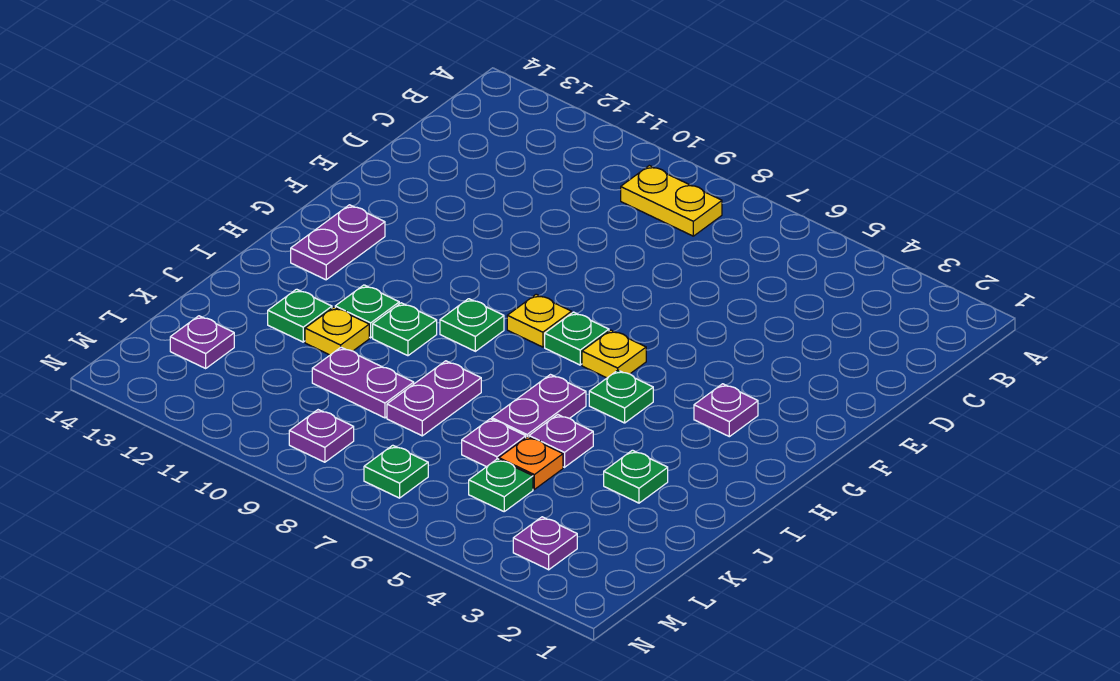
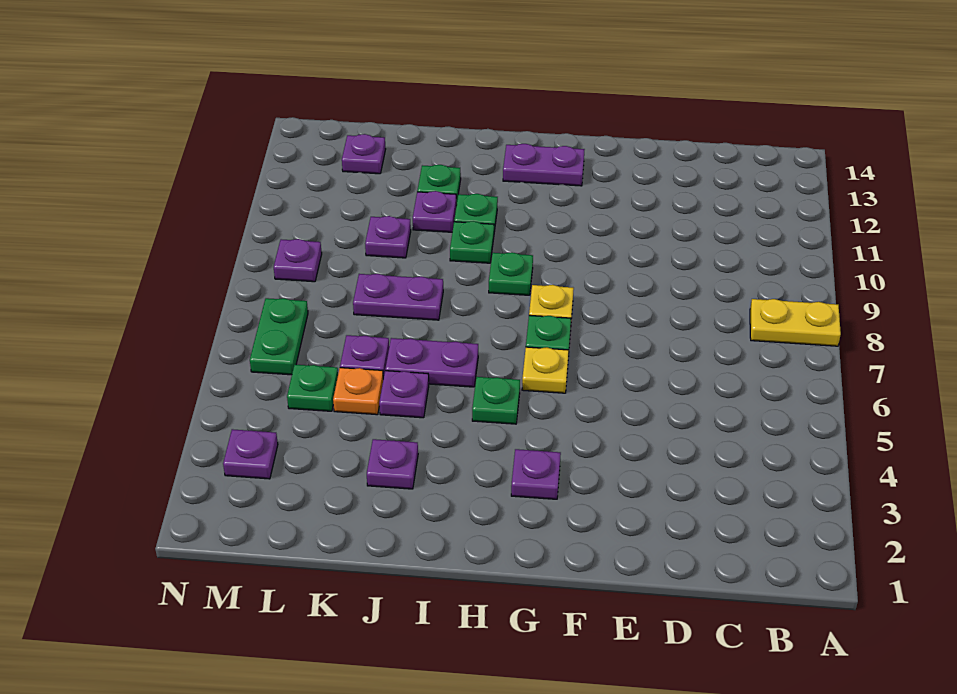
yellow 1x2 plate [621,166,722,236] -> yellow 1x2 plate turned to [750,299,841,346]
green 1x1 plate [604,450,668,503] -> purple 1x1 plate [367,439,418,489]
yellow 1x1 plate [305,307,369,355] -> purple 1x1 plate [413,191,456,232]
purple 1x2 plate [312,347,414,418] -> purple 1x1 plate [365,216,411,258]
green 1x1 plate [364,445,428,498] -> green 1x2 plate [250,298,308,375]

